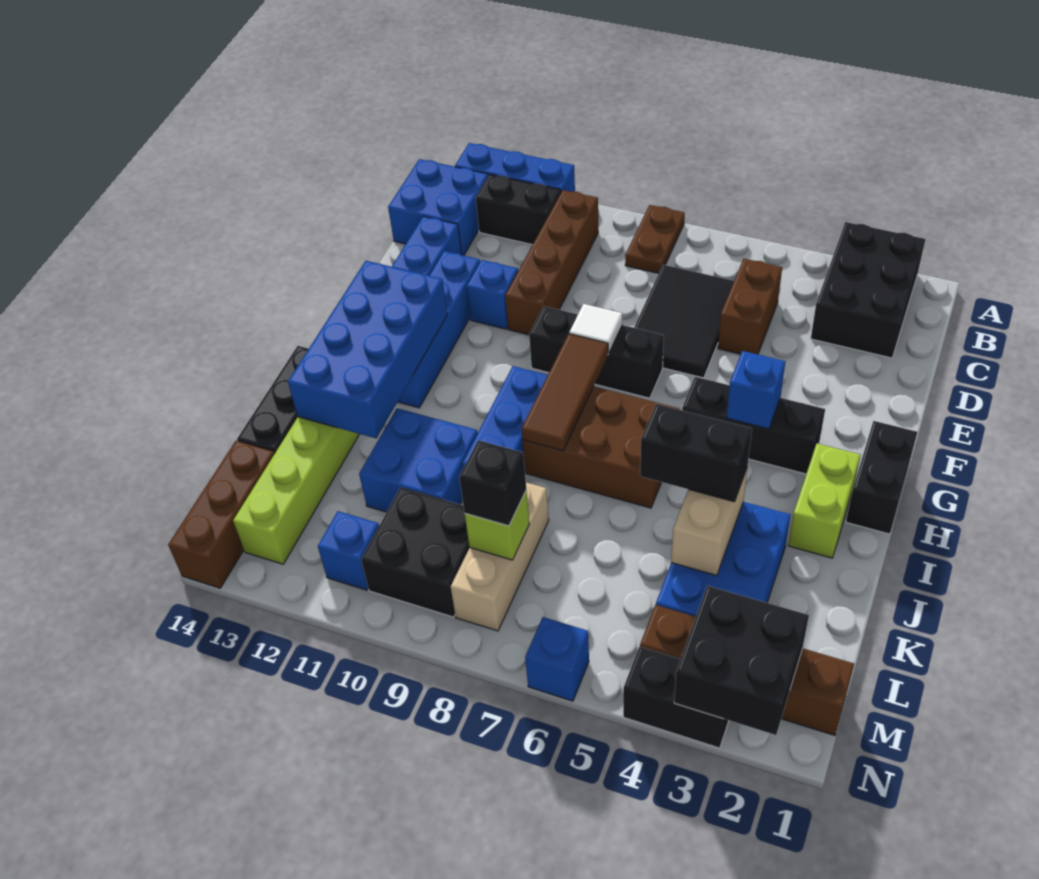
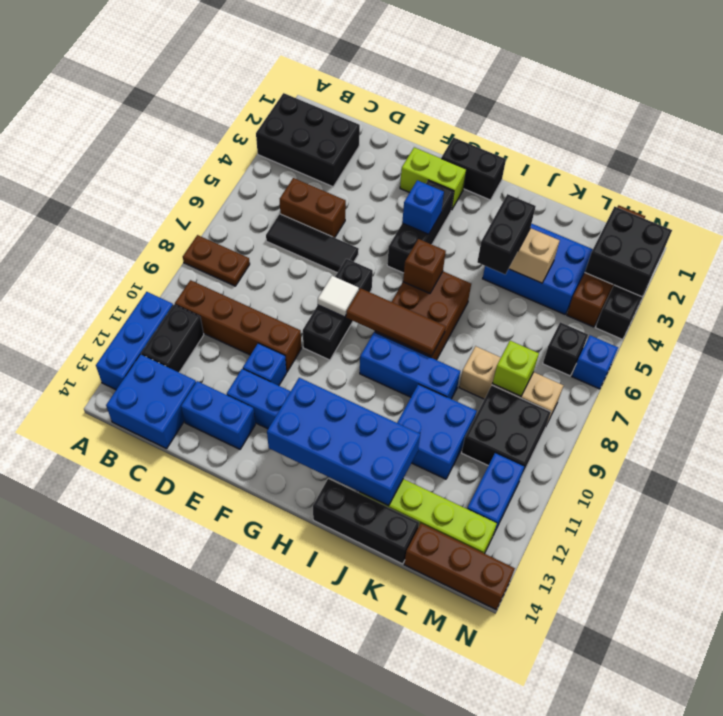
black 2x3 tile [634,265,734,378] -> black 1x3 tile [266,214,359,273]
lime 1x2 brick [788,444,861,558] -> lime 1x2 brick moved to [400,147,467,210]
none -> brown 1x1 brick [403,239,446,293]
black 1x1 brick [459,440,526,526] -> black 1x1 brick moved to [543,322,588,376]
blue 1x1 brick [318,511,379,590] -> blue 1x2 brick [467,453,525,535]

